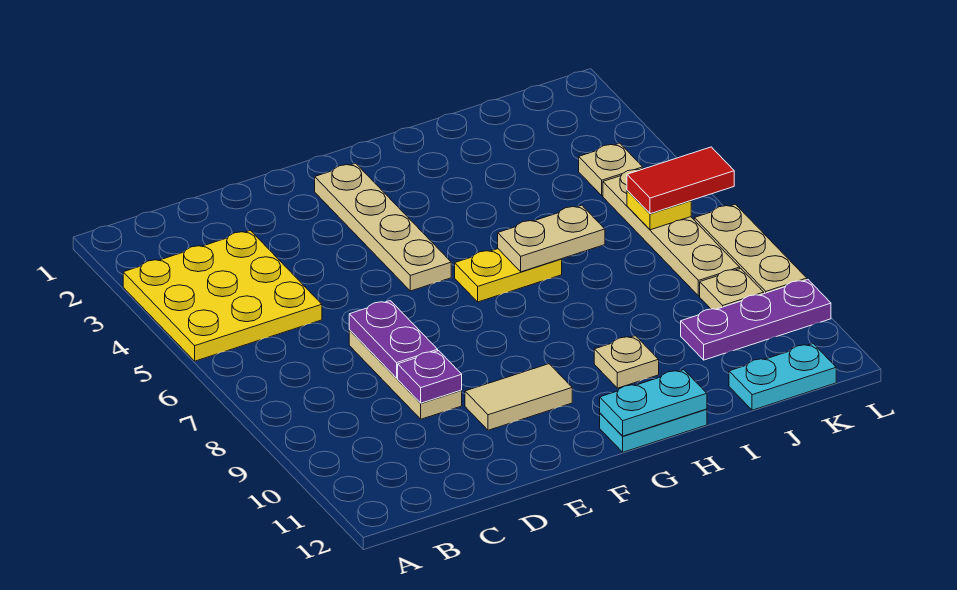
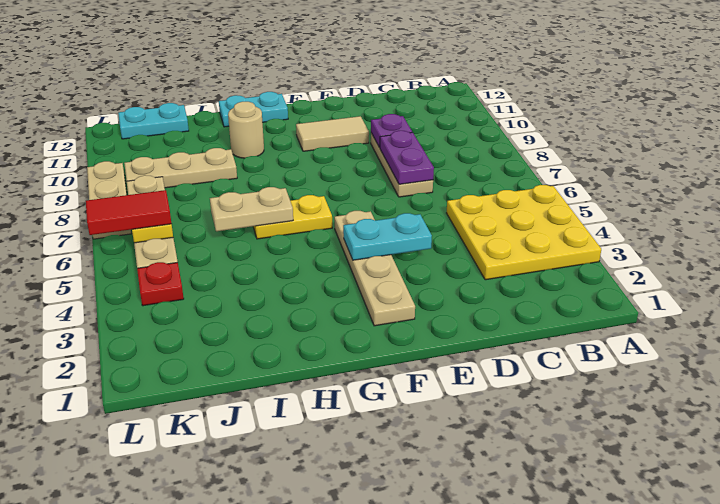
cyan 1x2 plate [600,370,707,436] -> cyan 1x2 plate moved to [343,213,432,260]
tan 1x1 plate [594,336,659,388] -> tan 1x1 round brick [228,102,264,158]
purple 1x3 plate [681,280,831,360] -> none
tan 1x1 plate [579,143,643,196] -> red 1x1 plate [137,262,184,306]
tan 1x1 plate [700,268,764,309] -> tan 1x3 plate [124,148,237,188]

